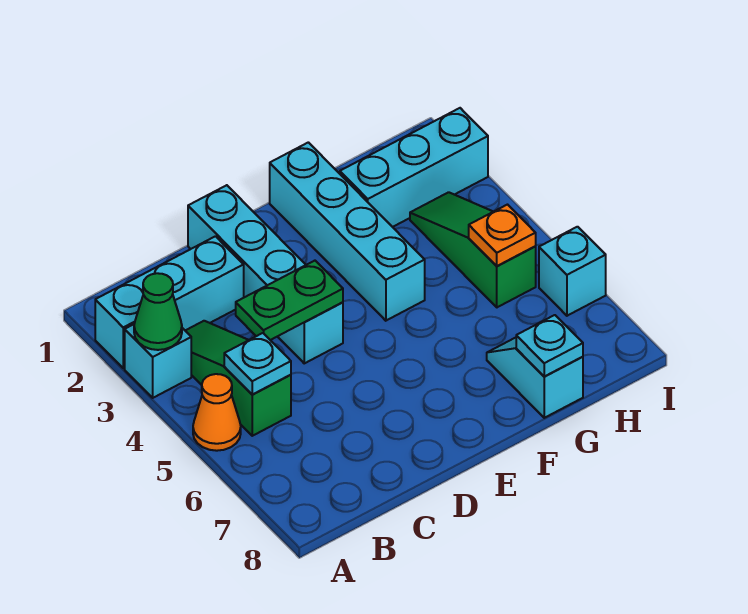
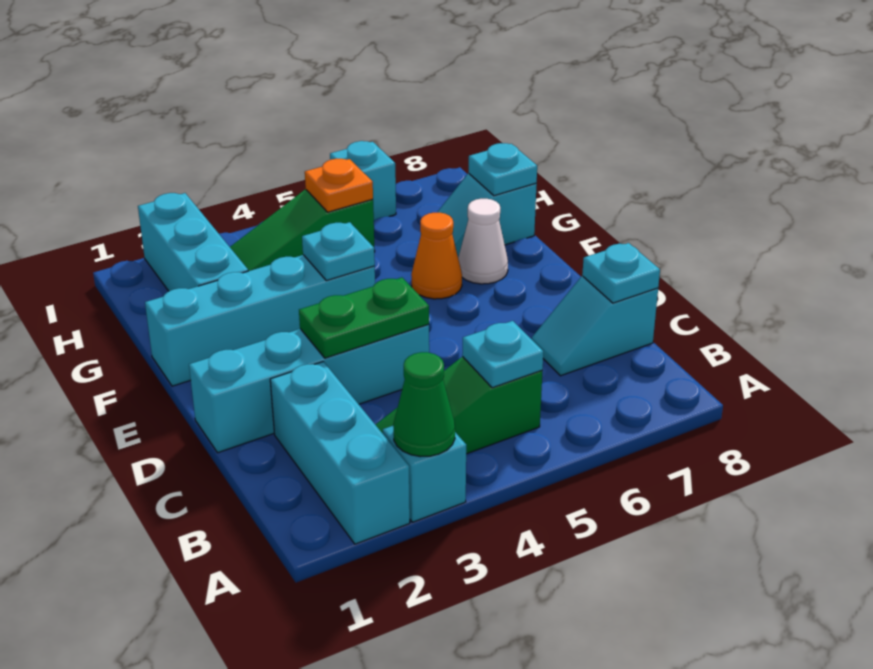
orange 1x1 cone [193,374,241,451] -> orange 1x1 cone moved to [411,213,462,299]
green 1x2 plate [236,261,343,340] -> green 1x2 plate turned to [299,277,429,358]
none -> cyan 1x2 slope [532,276,658,376]
none -> cyan 1x1 plate [582,243,660,303]
none -> cyan 1x1 plate [302,222,375,281]
none -> white 1x1 cone [458,199,508,284]

